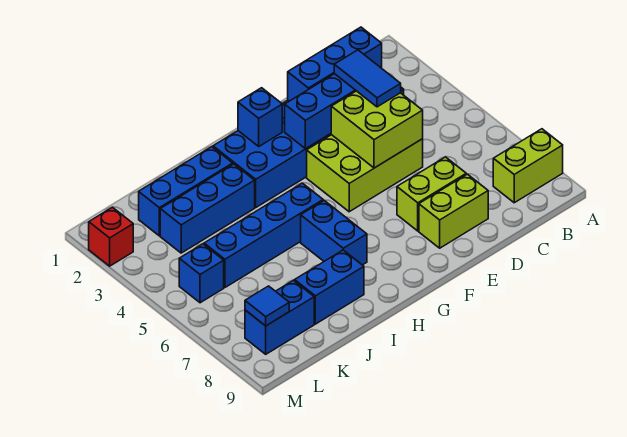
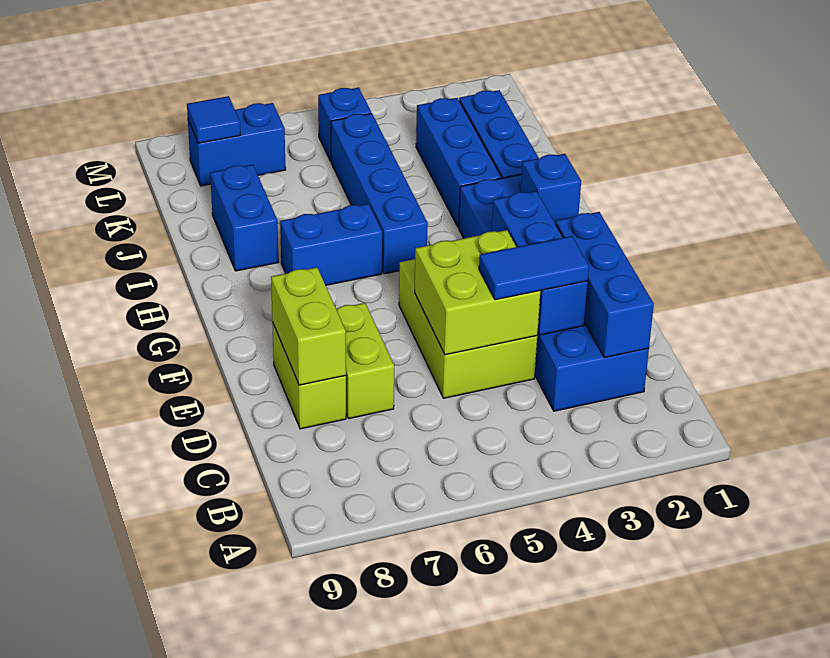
lime 1x2 brick [493,129,563,203] -> lime 1x2 brick moved to [271,268,346,385]
blue 1x2 brick [245,280,314,354] -> blue 1x2 brick turned to [188,103,286,186]
red 1x1 brick [89,207,133,266] -> none

